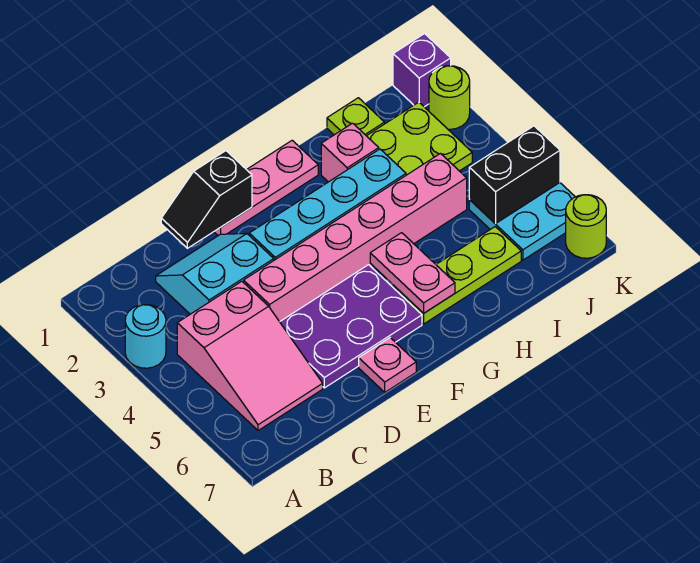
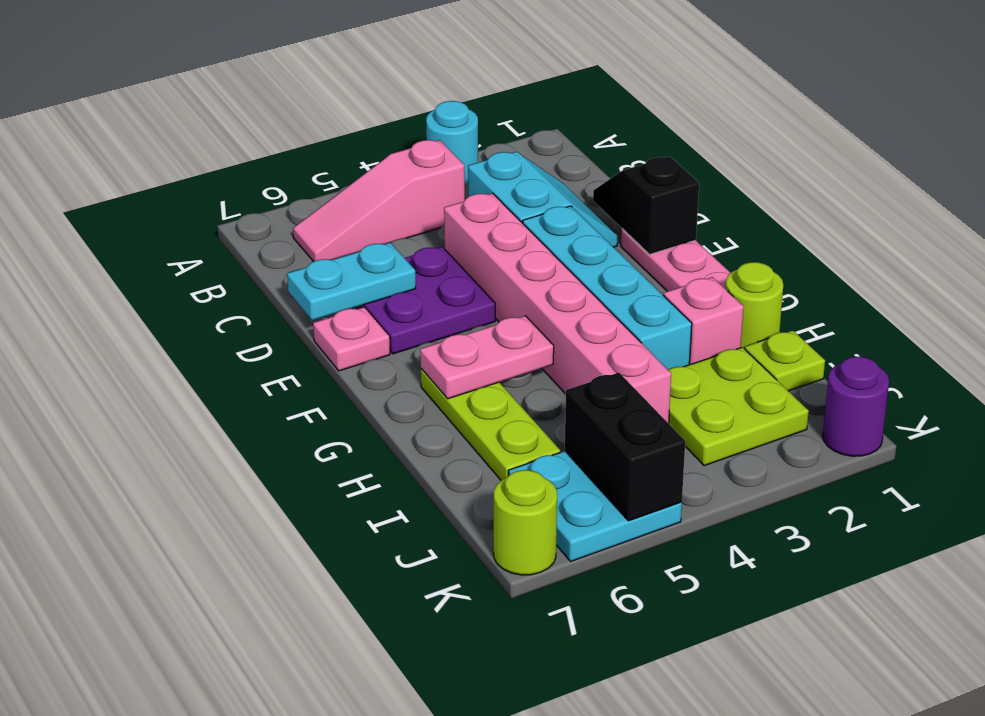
pink 2x3 slope [177,281,323,431] -> pink 1x3 slope [293,140,465,262]
purple 2x3 plate [280,265,422,388] -> purple 2x2 plate [354,247,495,354]
none -> cyan 1x2 plate [287,243,416,320]
purple 1x1 brick [393,34,451,107] -> purple 1x1 round brick [823,357,889,456]
lime 1x1 round brick [429,66,470,129] -> lime 1x1 round brick moved to [725,262,783,349]

